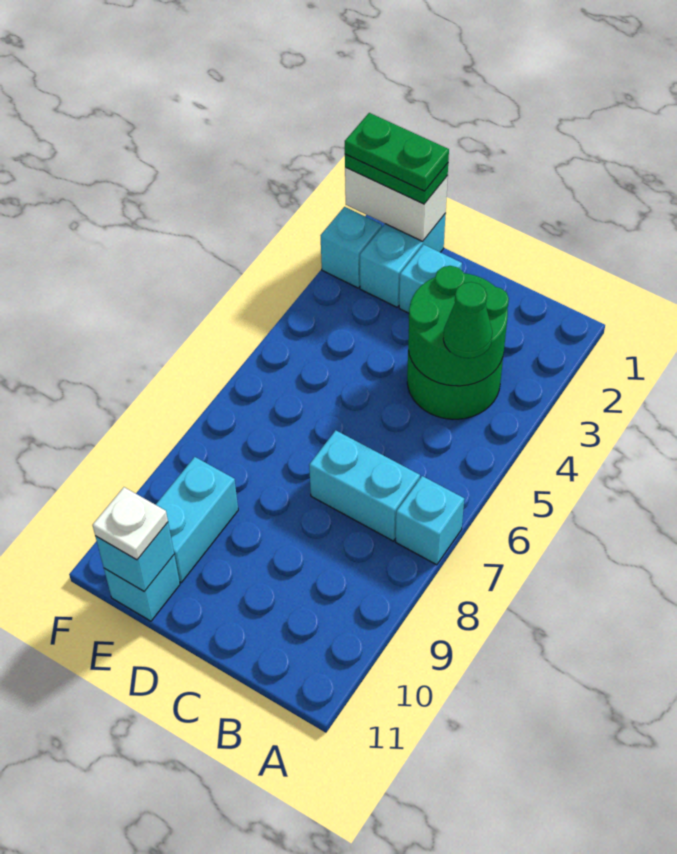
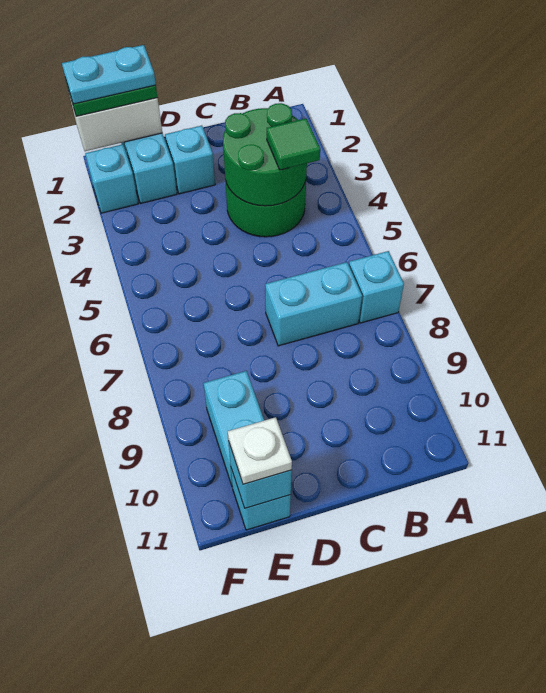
green 1x1 cone [443,282,492,358] -> green 1x1 tile [267,119,320,170]
green 1x2 plate [345,113,449,191] -> cyan 1x2 plate [62,45,156,104]

